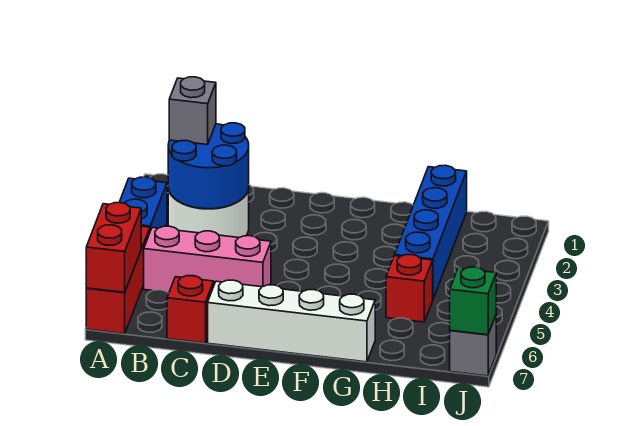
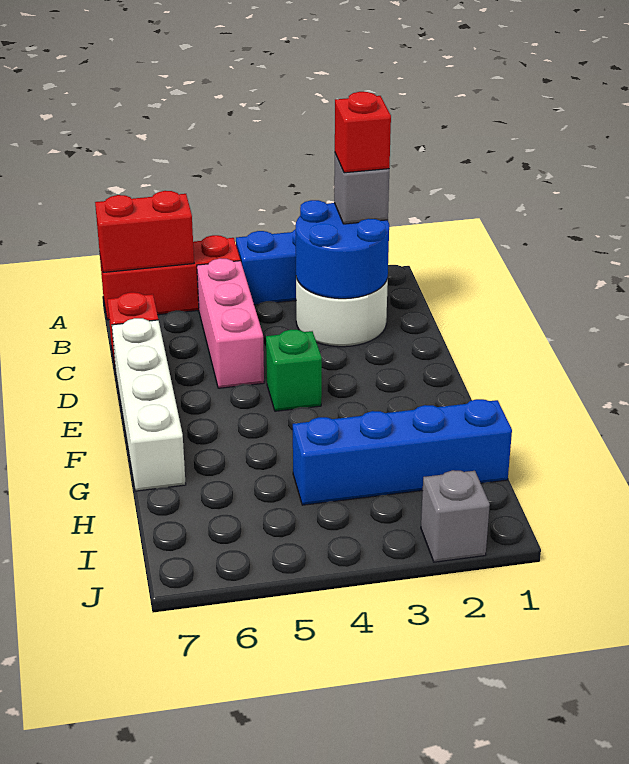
red 1x1 brick [386,254,433,322] -> red 1x1 brick moved to [335,92,391,173]
grey 1x1 brick [450,316,496,376] -> grey 1x1 brick moved to [421,470,490,562]
green 1x1 brick [450,267,496,335] -> green 1x1 brick moved to [266,330,322,411]

